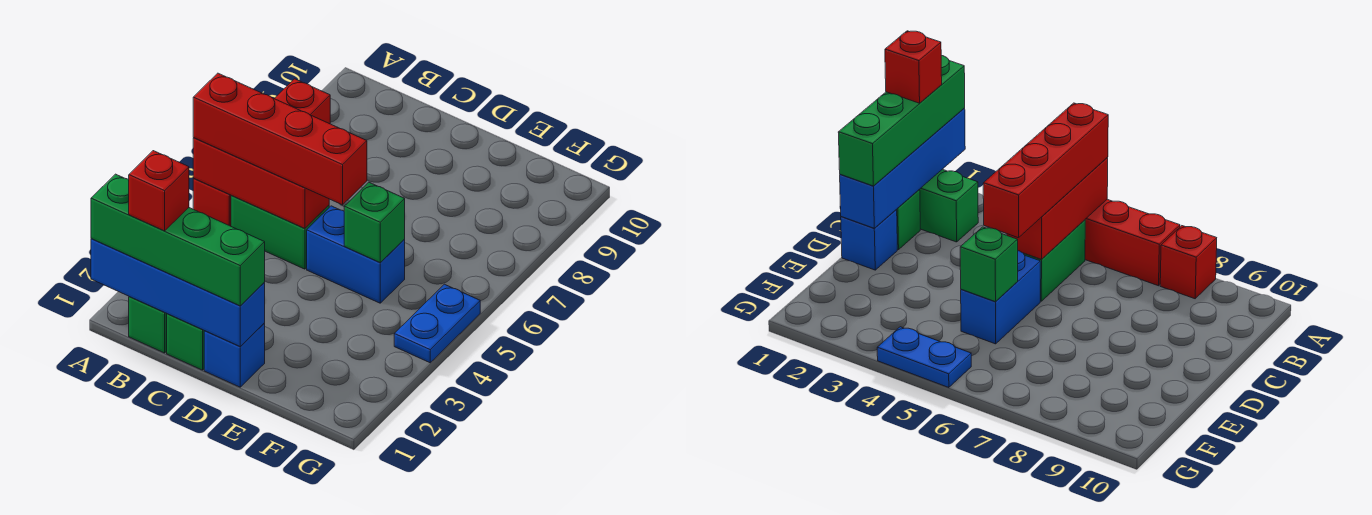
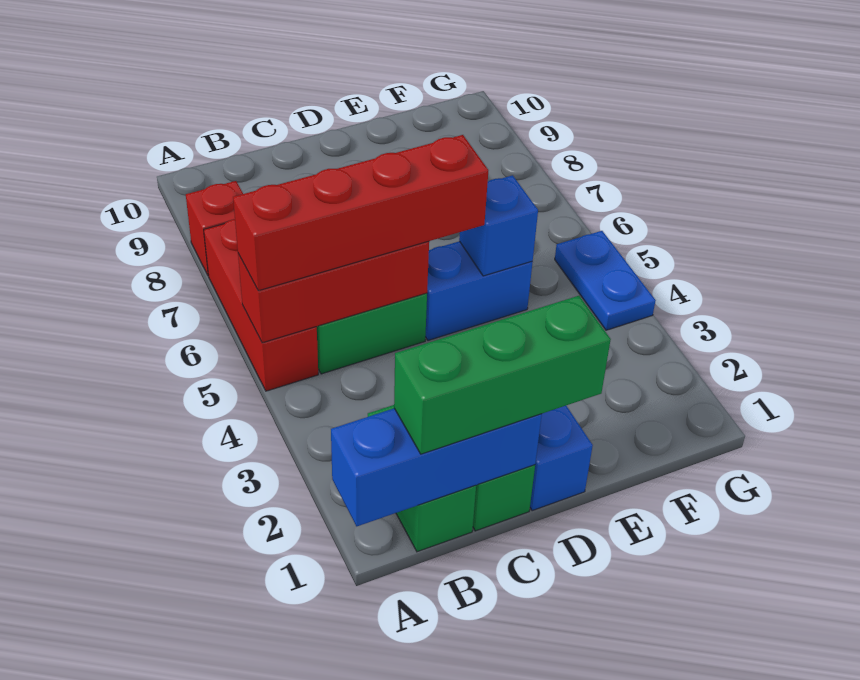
blue 1x4 brick [91,239,265,347] -> blue 1x3 brick [331,409,542,526]
green 1x4 brick [91,174,265,306] -> green 1x3 brick [394,296,611,454]
red 1x1 brick [129,151,189,231] -> none
green 1x1 brick [344,182,405,263] -> blue 1x1 brick [459,175,538,276]

